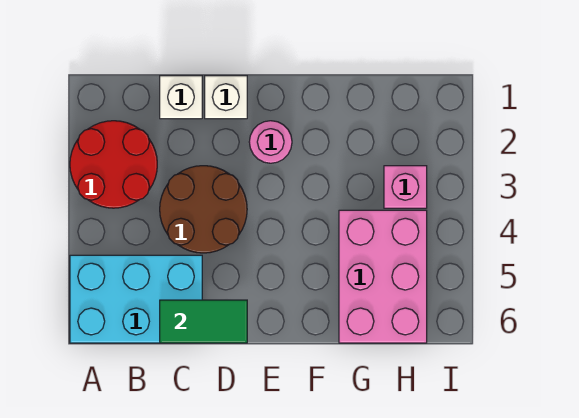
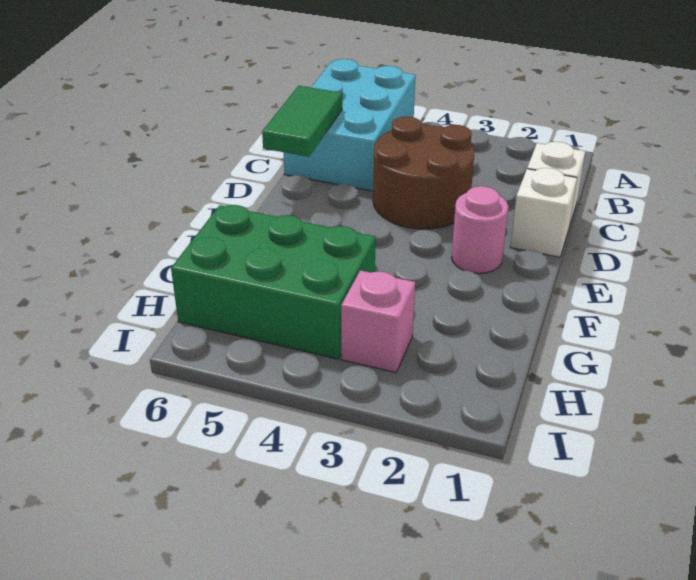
red 2x2 round brick [70,121,157,208] -> none
pink 2x3 brick [339,210,427,343] -> green 2x3 brick [171,205,376,359]

